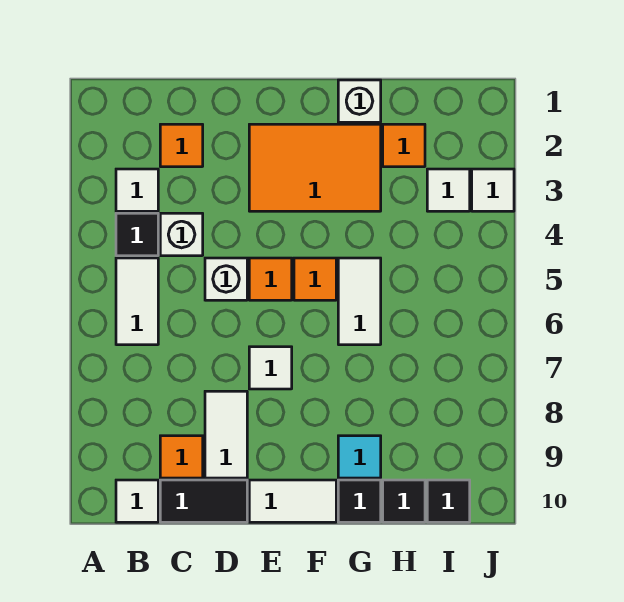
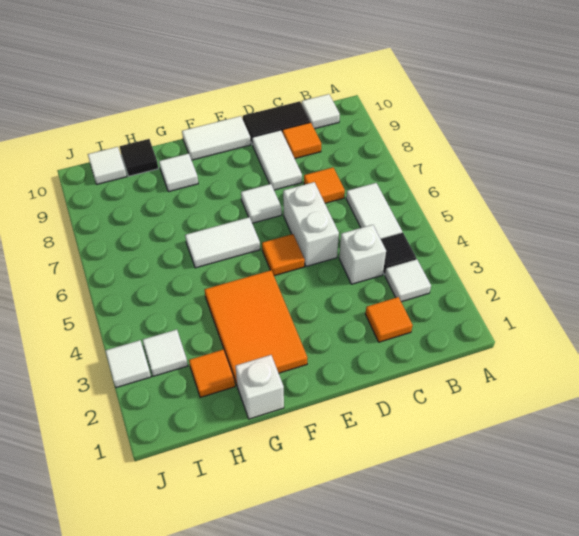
white 1x1 brick [205,258,247,300] -> white 1x2 brick [283,182,339,267]
orange 2x3 tile [249,124,381,211] -> orange 2x3 tile turned to [204,270,307,384]
orange 1x1 tile [294,258,336,300] -> orange 1x1 tile moved to [304,168,345,203]
white 1x2 tile [338,258,381,345] -> white 1x2 tile turned to [185,217,260,268]
cyan 1x1 tile [338,436,381,478] -> white 1x1 tile [159,153,198,192]
black 1x1 tile [338,480,381,522] -> none
black 1x1 tile [427,480,470,522] -> white 1x1 tile [88,147,127,184]

